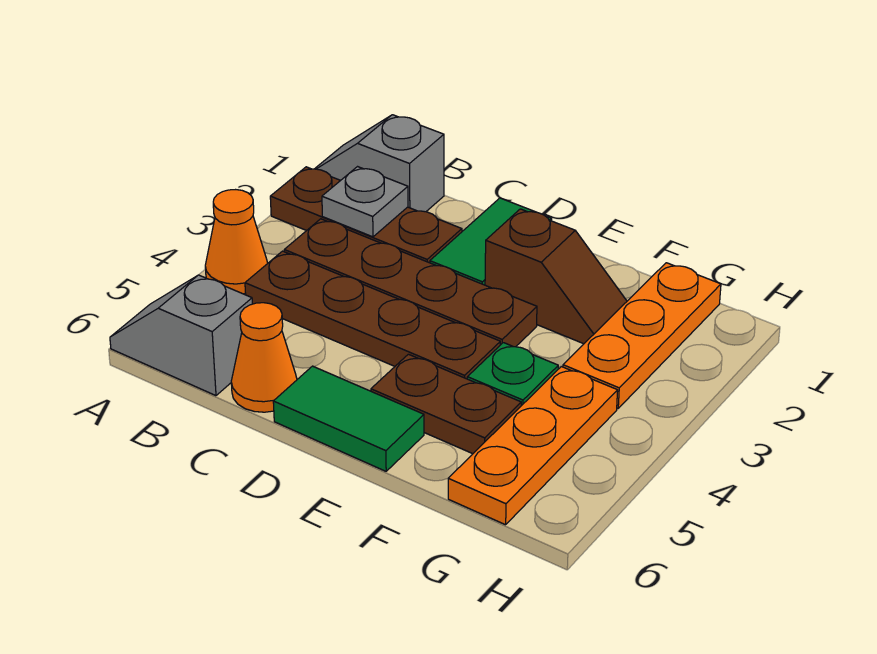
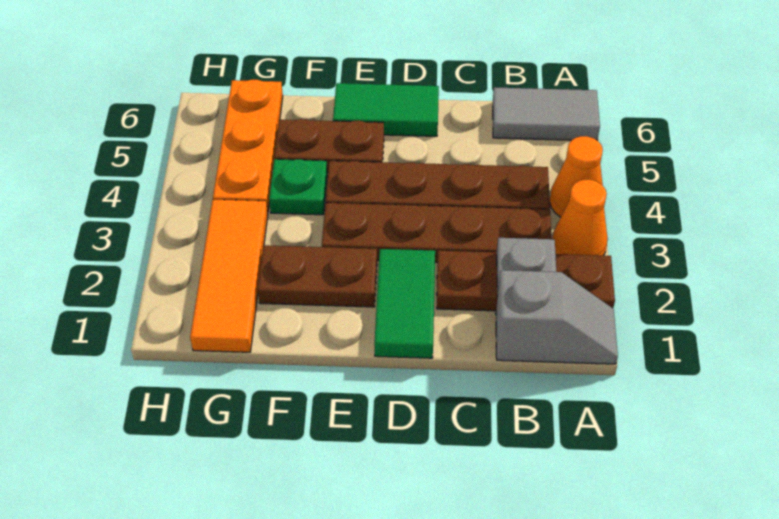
grey 1x2 slope [110,275,252,396] -> grey 1x2 tile [493,87,600,140]
orange 1x1 cone [231,303,297,412] -> orange 1x1 cone moved to [553,179,608,256]
brown 1x2 slope [485,209,627,344] -> brown 1x2 plate [258,245,377,307]
orange 1x3 plate [563,263,721,408] -> orange 1x3 tile [190,200,268,352]

